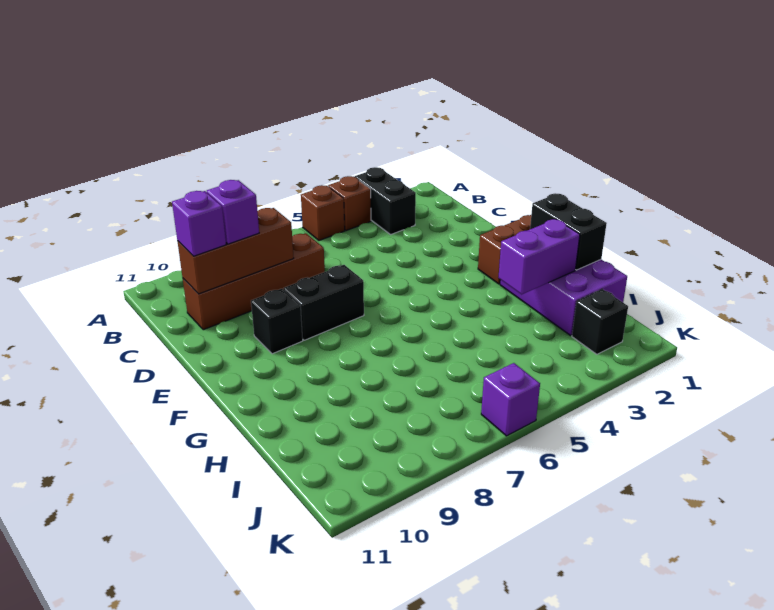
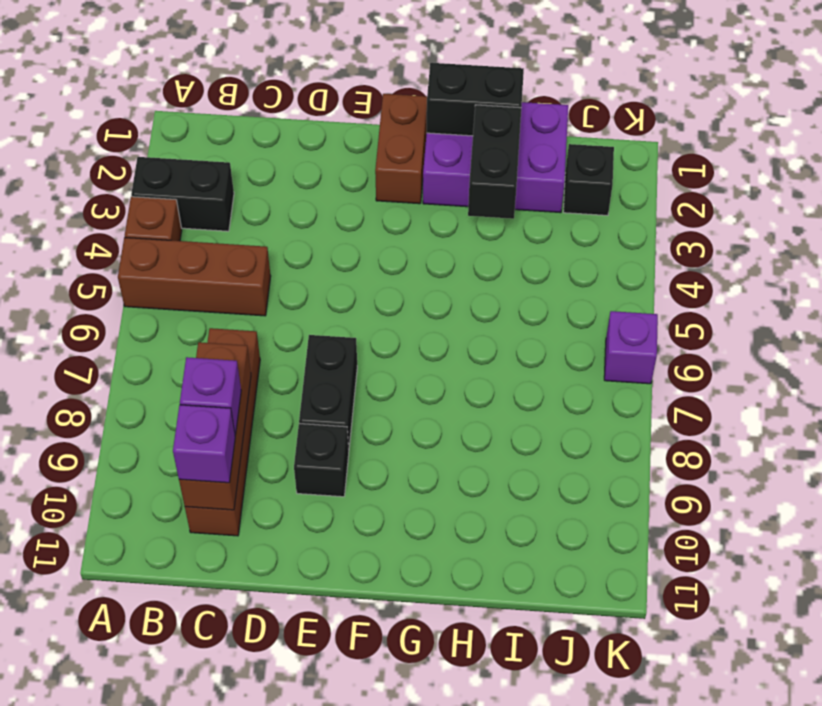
brown 1x1 brick [301,185,345,240] -> brown 1x3 brick [118,237,271,316]
purple 1x2 brick [498,219,580,294] -> black 1x2 brick [468,105,521,219]

